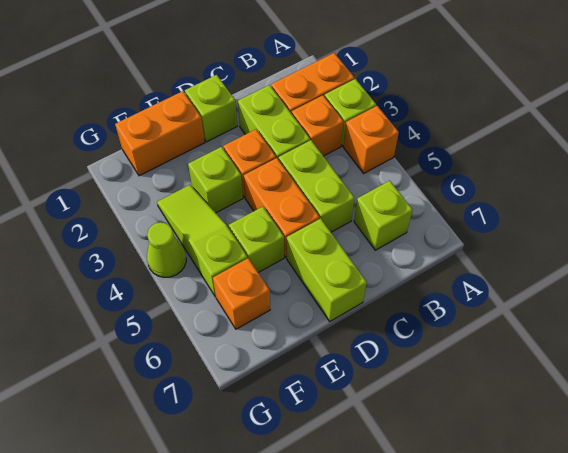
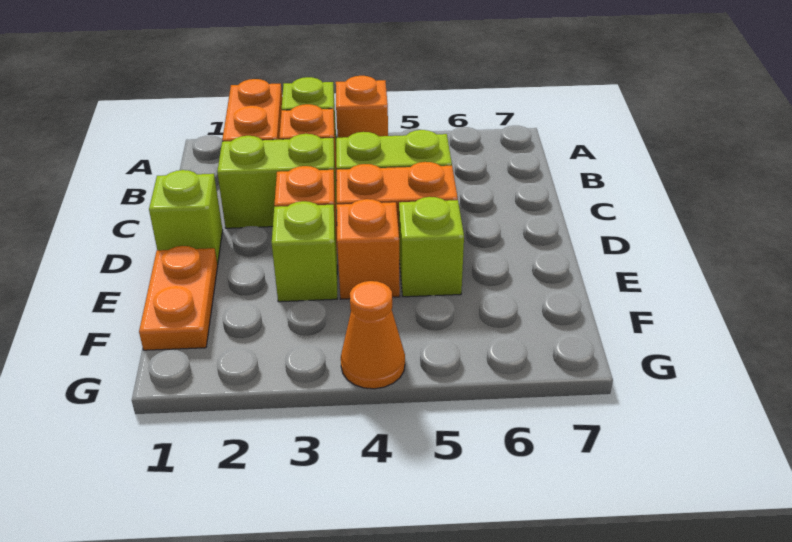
lime 1x1 brick [354,181,413,250] -> none
lime 1x2 brick [287,218,367,321] -> none
orange 1x2 brick [115,91,205,176] -> orange 1x2 plate [139,246,218,350]
lime 1x3 slope [157,185,247,296] -> none
orange 1x1 brick [213,258,270,329] -> orange 1x1 brick moved to [337,199,400,299]
lime 1x1 cone [147,222,186,277] -> orange 1x1 cone [341,281,405,389]

